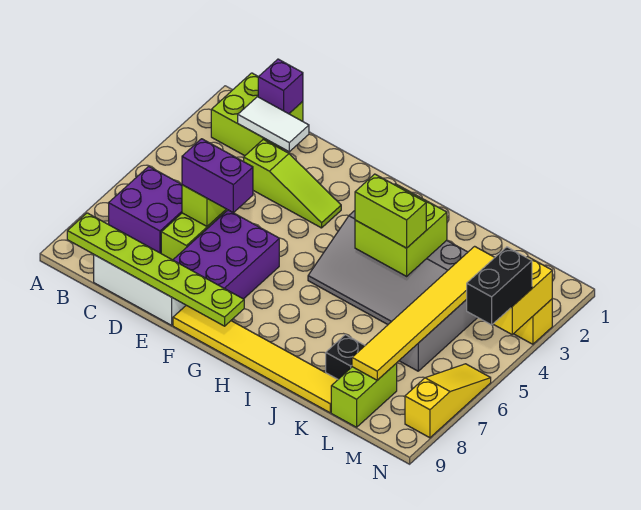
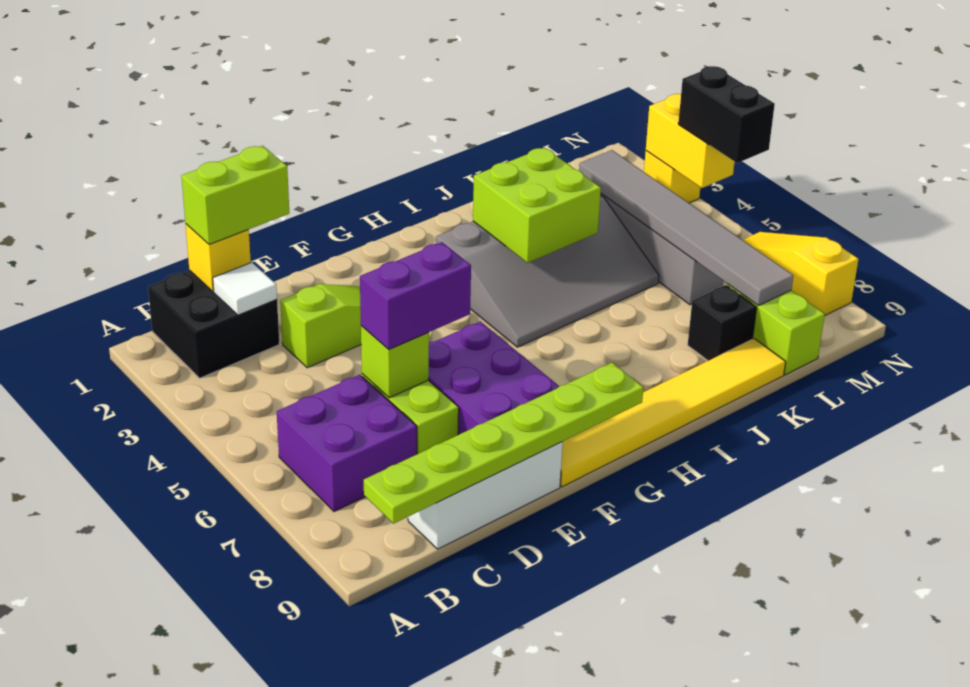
lime 2x2 brick [211,73,303,156] -> black 2x2 brick [148,270,279,378]
purple 1x1 brick [258,59,303,114] -> yellow 1x1 brick [186,224,251,291]
white 1x2 tile [238,97,309,152] -> white 1x1 tile [213,262,277,315]
lime 1x2 brick [355,174,426,248] -> lime 1x2 brick moved to [181,146,289,245]
yellow 1x6 tile [352,246,495,380] -> grey 1x6 tile [579,150,794,306]

